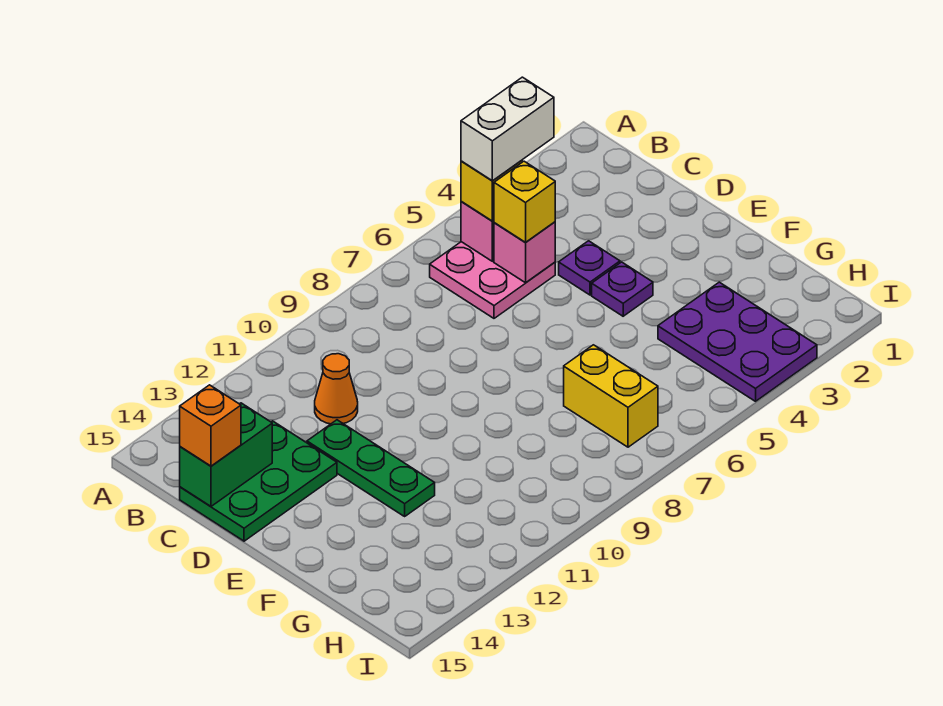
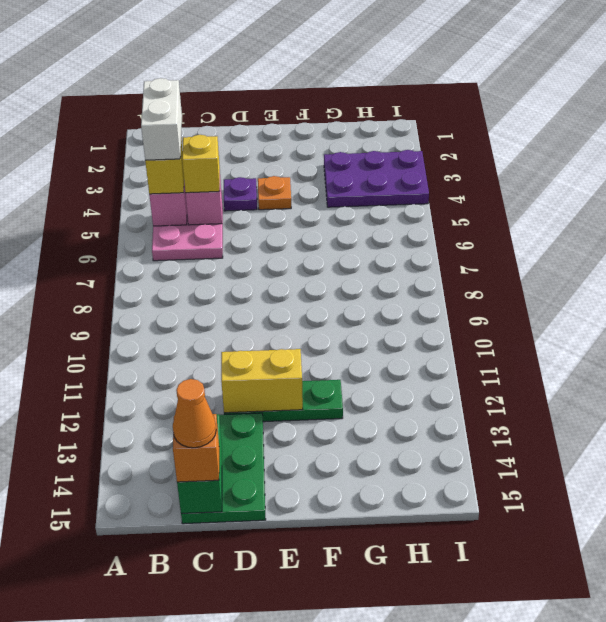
orange 1x1 cone [315,354,358,424] -> orange 1x1 cone moved to [173,379,216,448]
purple 1x1 plate [592,262,653,316] -> orange 1x1 plate [258,176,291,210]
yellow 1x2 brick [564,345,658,447] -> yellow 1x2 brick moved to [221,349,303,413]

